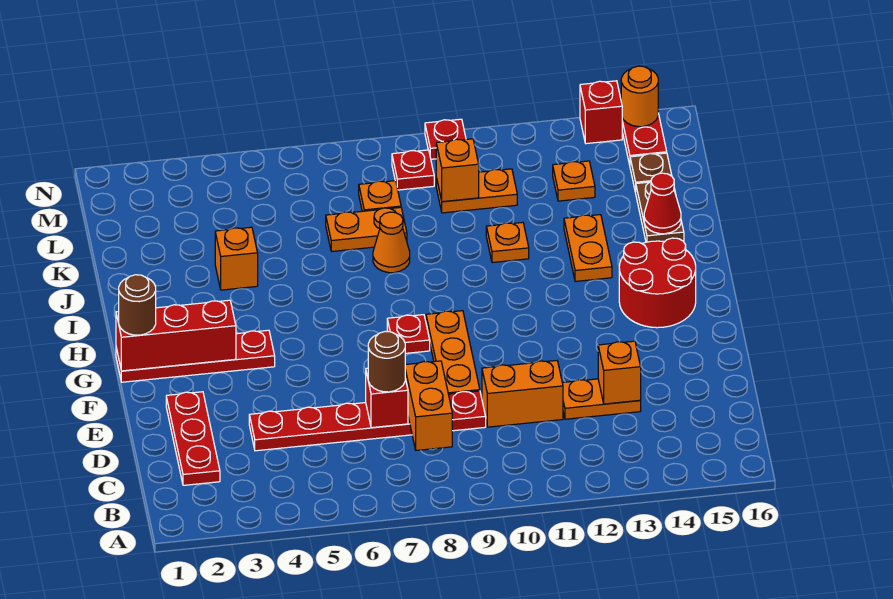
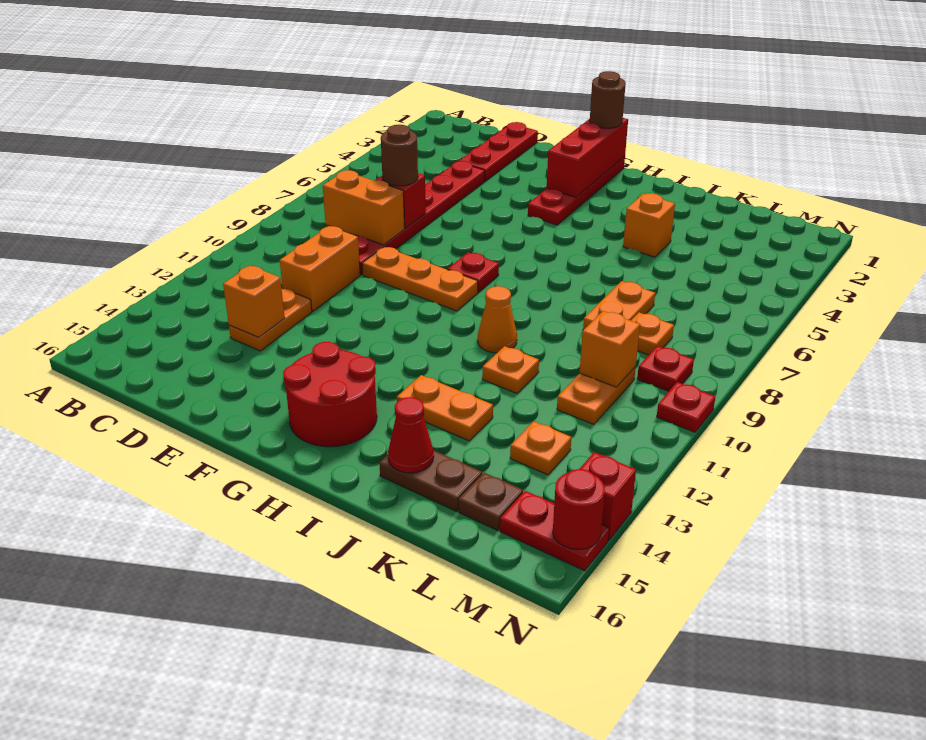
red 1x3 plate [166,392,220,485] -> red 1x3 plate turned to [459,122,538,181]
orange 1x1 cone [373,212,410,273] -> orange 1x1 cone moved to [478,286,517,353]
orange 1x1 round brick [621,66,658,127] -> red 1x1 round brick [553,469,605,550]

